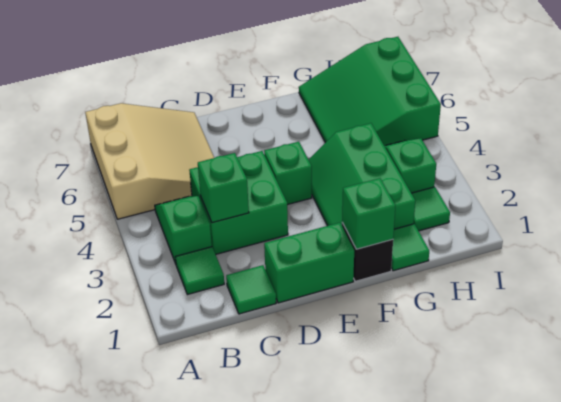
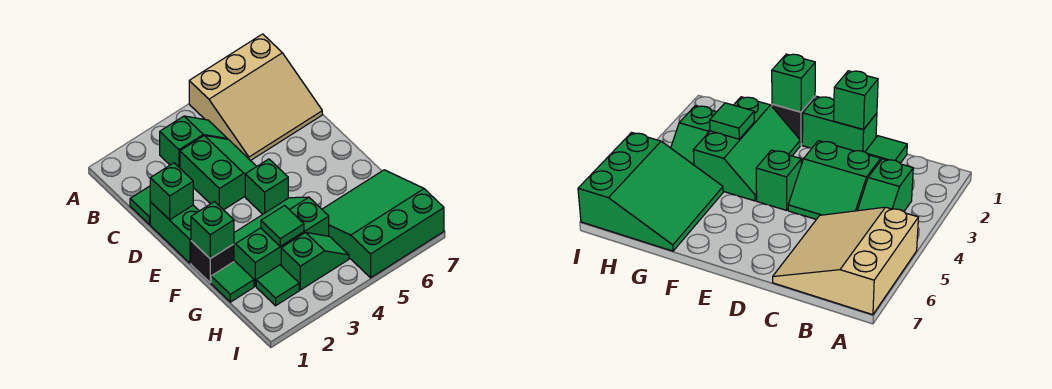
green 1x1 tile [176,247,224,295] -> green 1x1 tile moved to [261,206,304,246]
green 2x2 brick [189,151,288,254] -> green 2x2 slope [180,136,257,210]
green 1x1 brick [198,153,249,223] -> green 1x1 brick moved to [150,163,193,220]

